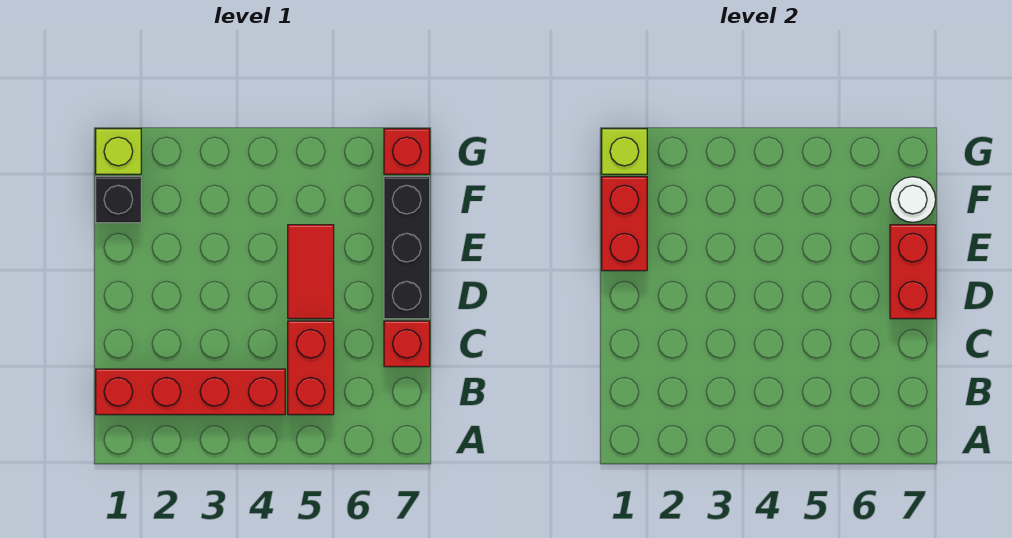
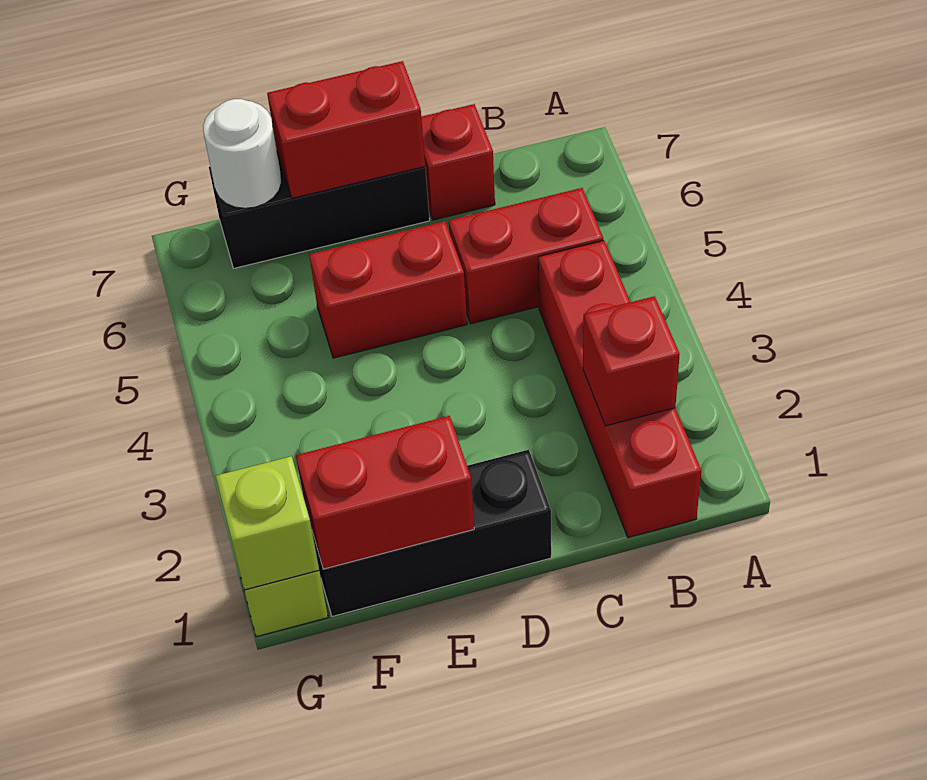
red 1x2 tile [288,225,334,319] -> red 1x2 brick [309,221,467,358]
black 1x1 brick [96,177,141,223] -> black 1x3 brick [312,450,551,616]
red 1x1 brick [384,129,430,174] -> red 1x1 brick moved to [583,296,680,426]

